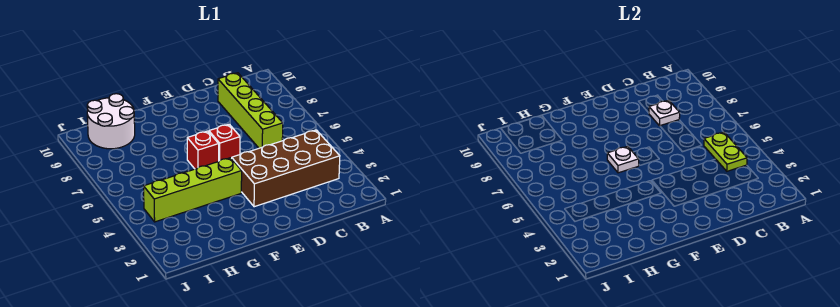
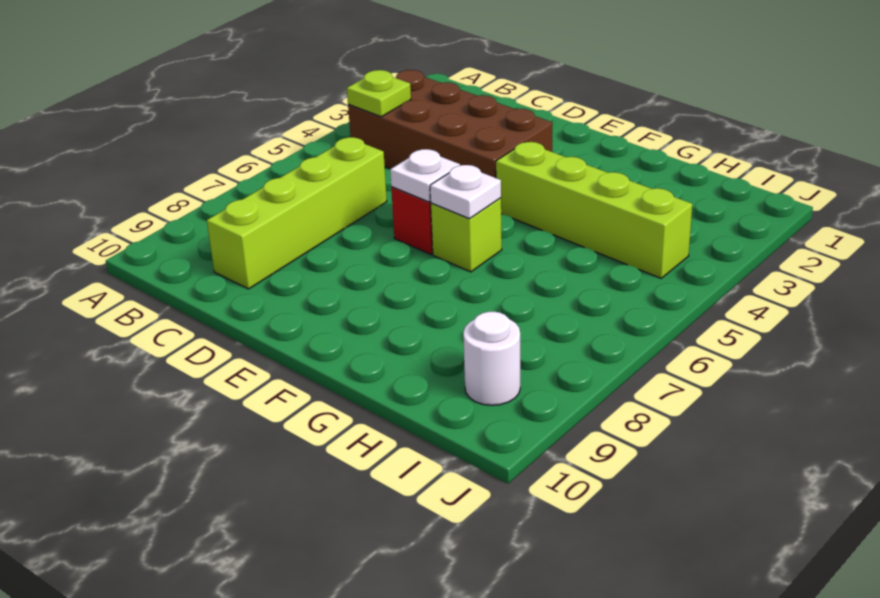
lime 1x2 plate [704,132,747,171] -> lime 1x1 plate [347,70,411,117]
white 1x1 plate [649,100,680,126] -> white 1x1 plate moved to [390,149,460,202]
red 1x1 brick [187,131,219,169] -> lime 1x1 brick [431,198,502,272]
white 2x2 round brick [87,94,135,149] -> white 1x1 round brick [463,312,520,405]

